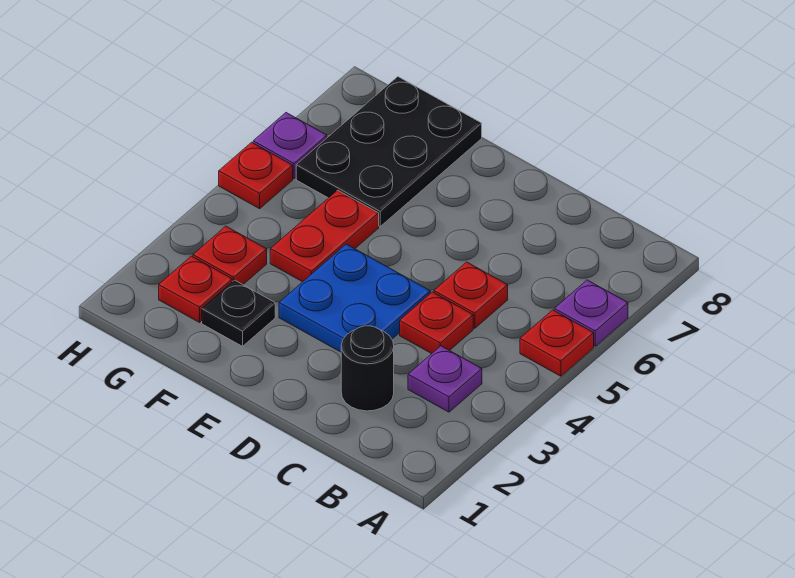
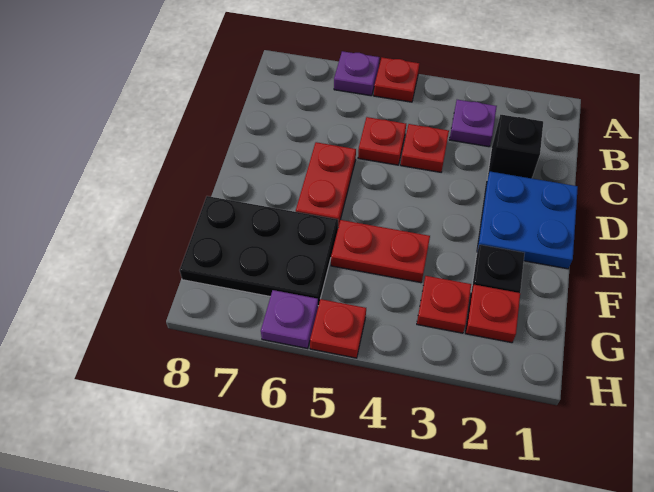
black 1x1 round brick [341,326,394,411] -> black 1x1 brick [487,115,543,178]
blue 2x2 plate [279,244,430,352] -> blue 2x2 plate moved to [477,172,578,269]
none -> red 1x2 plate [296,142,356,227]

